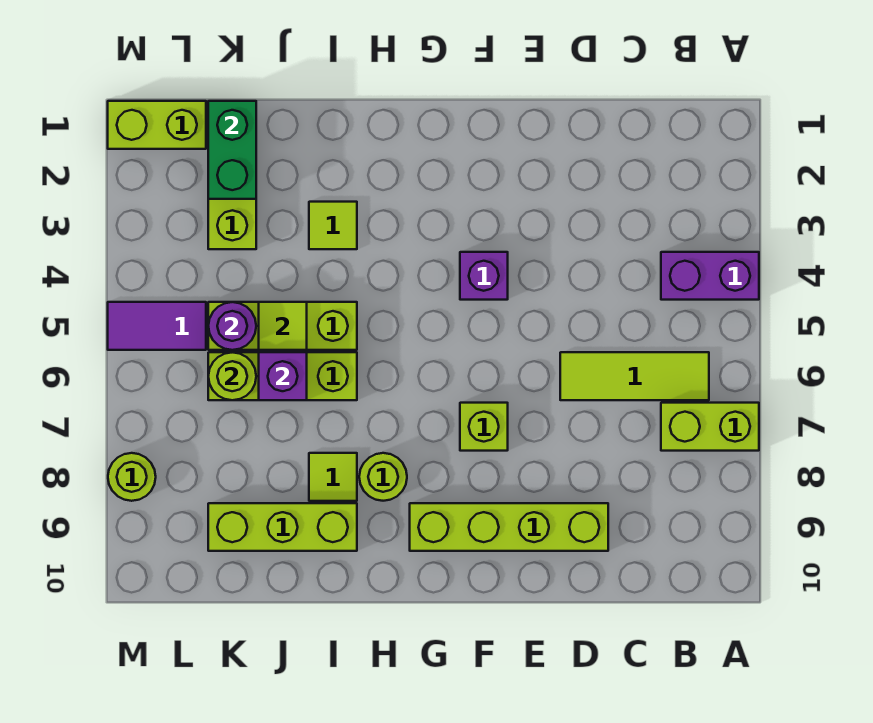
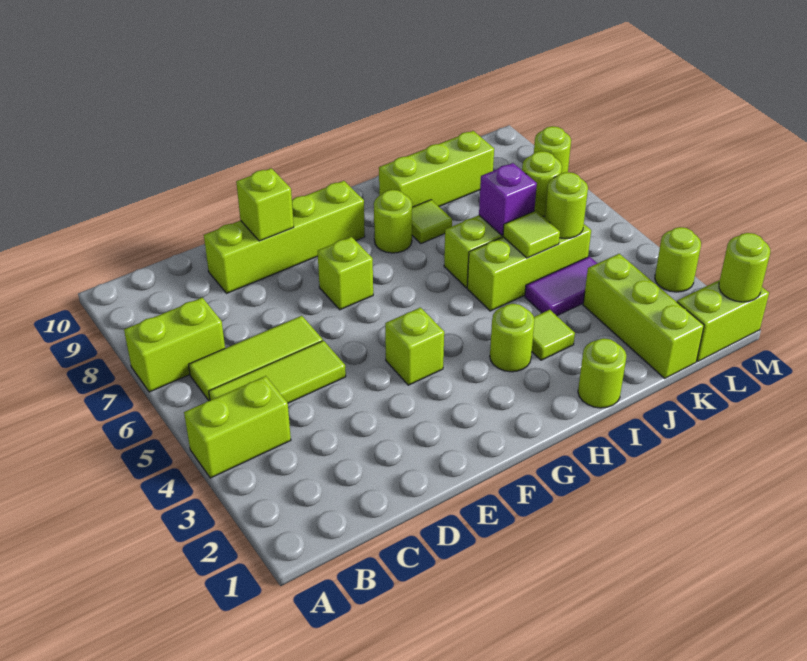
purple 1x2 brick [661,252,759,300] -> lime 1x2 brick [184,376,291,478]
none -> lime 1x3 tile [209,341,346,403]
none -> lime 1x1 brick [236,168,294,241]
purple 1x1 brick [460,252,508,300] -> lime 1x1 brick [385,308,444,385]
none -> lime 1x1 round brick [490,304,535,372]
none -> lime 1x1 round brick [578,338,626,408]
green 1x2 brick [208,101,256,199] -> none
purple 1x1 round brick [208,302,256,350] -> lime 1x1 round brick [545,172,588,239]
purple 1x2 tile [108,302,206,350] -> purple 1x2 tile moved to [525,256,597,316]
none -> lime 1x1 round brick [719,233,770,302]
none -> lime 1x1 round brick [655,227,701,292]

